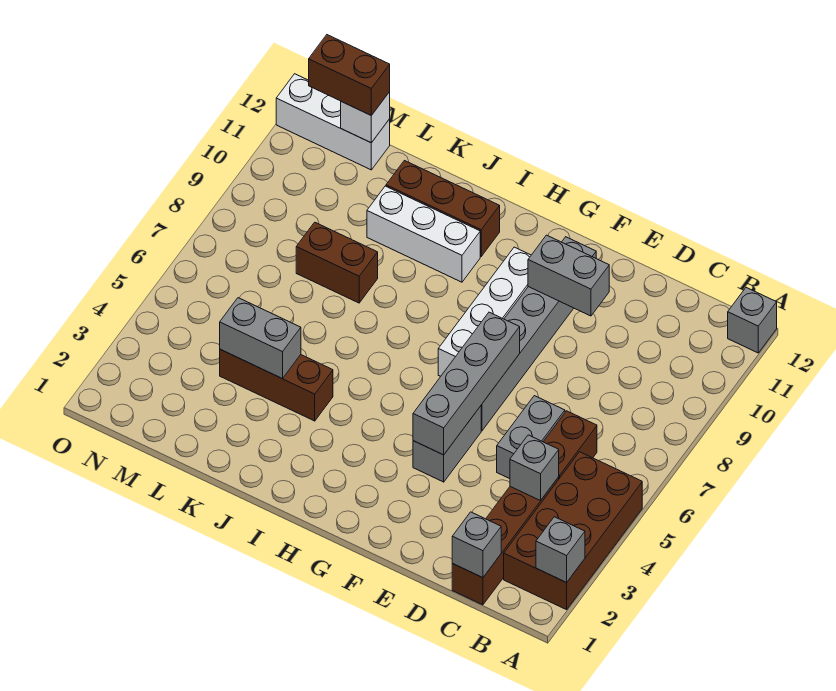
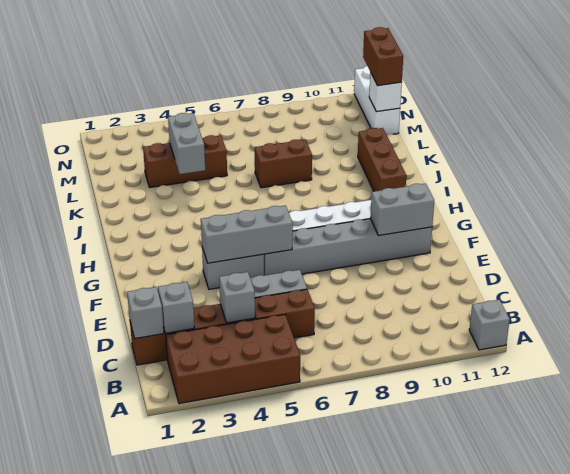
grey 1x1 brick [536,517,585,583] -> grey 1x1 brick moved to [158,282,194,333]
grey 1x2 brick [528,235,609,316] -> grey 1x2 brick turned to [371,183,434,236]
grey 1x4 brick [413,312,520,455] -> grey 1x3 brick [201,205,293,263]
white 1x3 brick [367,186,480,282] -> none
brown 1x3 brick [220,349,333,421] -> brown 1x3 brick turned to [143,135,227,187]
brown 1x2 brick [296,222,378,303] -> brown 1x2 brick turned to [255,140,312,188]

